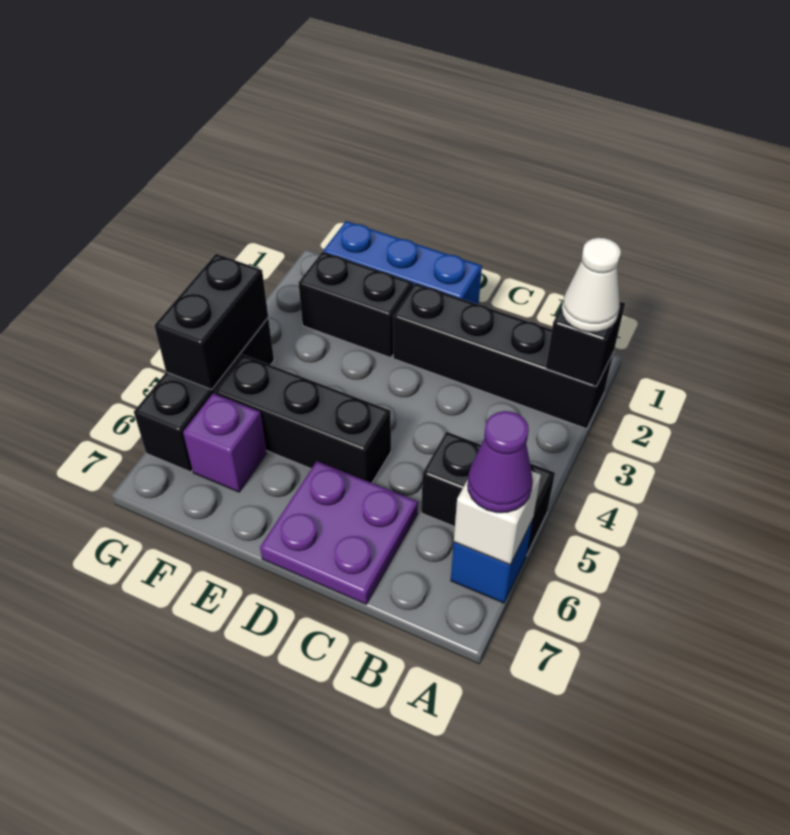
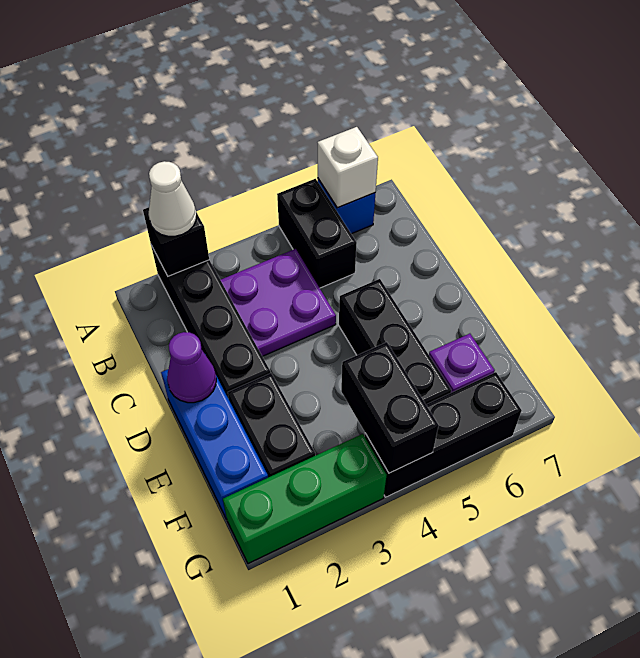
purple 1x1 cone [468,411,533,513] -> purple 1x1 cone moved to [167,332,216,403]
purple 2x2 plate [260,461,418,604] -> purple 2x2 plate moved to [221,249,336,356]
none -> green 1x3 brick [223,434,387,564]
black 1x2 brick [154,254,268,390] -> black 1x2 brick turned to [341,342,439,473]

